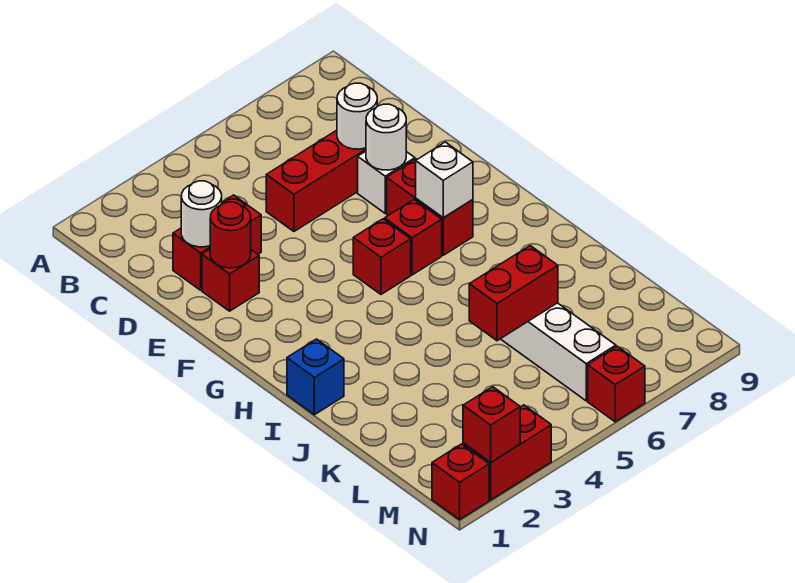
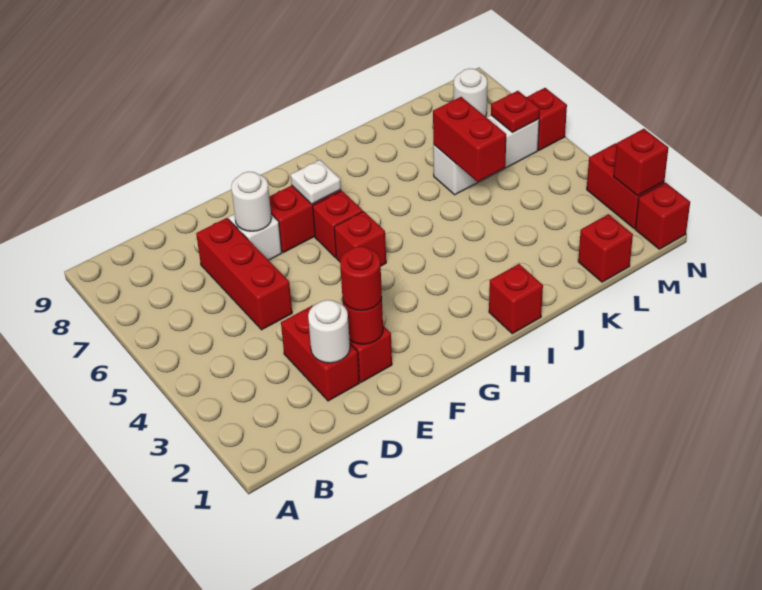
white 1x1 round brick [337,83,377,149] -> white 1x1 round brick moved to [454,68,487,117]
none -> red 1x1 round brick [340,246,382,311]
white 1x1 brick [416,142,473,218] -> white 1x1 plate [291,160,341,204]
blue 1x1 brick [287,339,344,415] -> red 1x1 brick [489,264,543,334]
none -> red 1x1 brick [578,214,633,282]
none -> red 1x1 plate [491,91,540,132]

